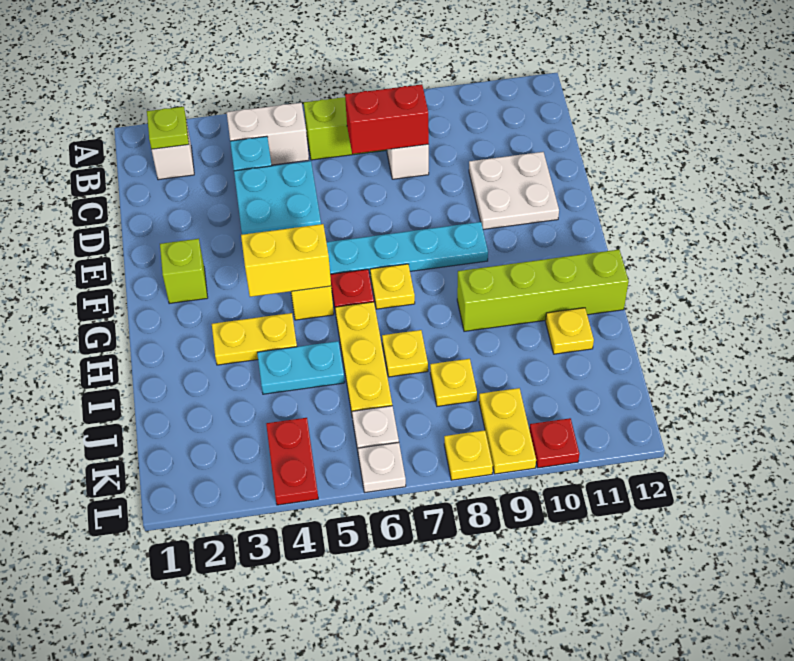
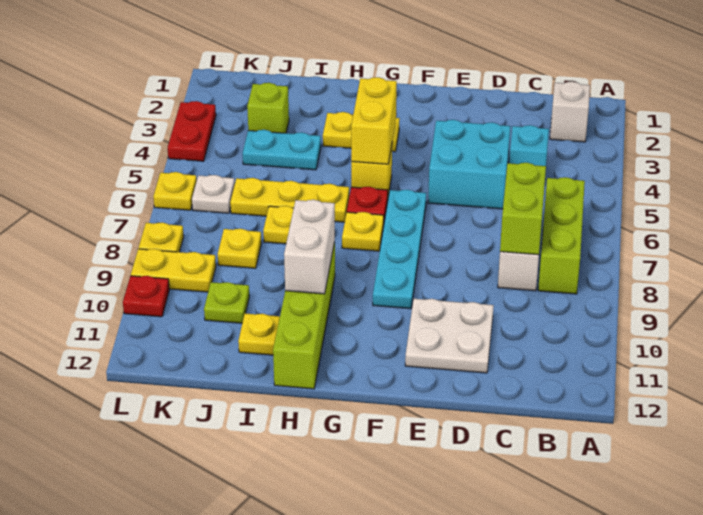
lime 1x1 plate [147,107,189,149] -> lime 1x1 plate moved to [204,282,249,323]
white 1x2 brick [227,103,309,165] -> white 1x2 brick moved to [284,200,335,294]
red 1x2 brick [345,84,429,154] -> lime 1x2 brick [500,163,546,255]
lime 1x1 brick [160,239,208,304] -> lime 1x1 brick moved to [247,83,289,133]
yellow 1x2 plate [212,313,297,365] -> yellow 1x2 plate turned to [323,112,400,152]
cyan 1x2 plate [257,341,345,394] -> cyan 1x2 plate turned to [243,130,321,170]
red 1x2 plate [266,418,318,505] -> red 1x2 plate turned to [168,101,216,161]
white 1x1 plate [358,442,406,492] -> yellow 1x1 plate [153,172,197,210]

